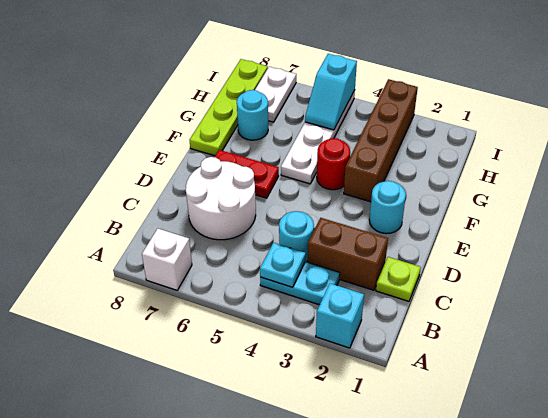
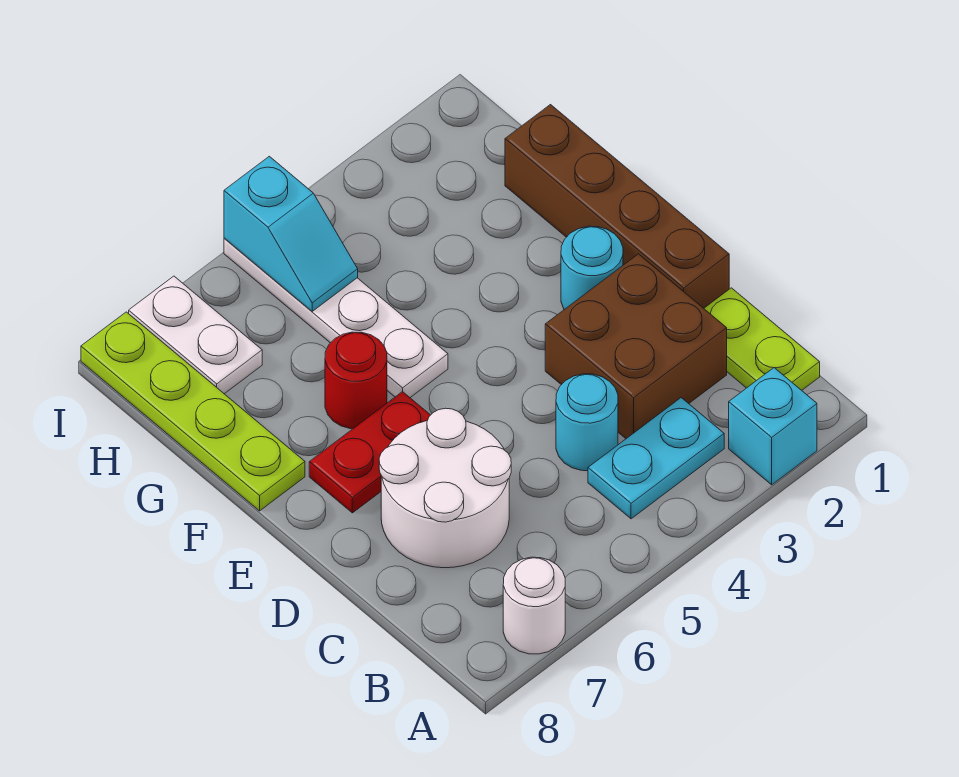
white 1x1 brick [142,229,192,290] -> white 1x1 round brick [503,557,565,654]
cyan 1x1 plate [260,243,306,287] -> none
lime 1x1 plate [376,257,421,301] -> lime 1x2 plate [704,288,820,390]
brown 1x2 brick [308,218,388,290] -> brown 2x2 brick [545,254,727,439]
brown 1x4 brick [344,79,418,202] -> brown 1x4 brick moved to [505,105,729,308]
red 1x1 round brick [317,138,350,190] -> red 1x1 round brick moved to [325,332,387,429]
cyan 1x1 round brick [237,90,268,140] -> none

